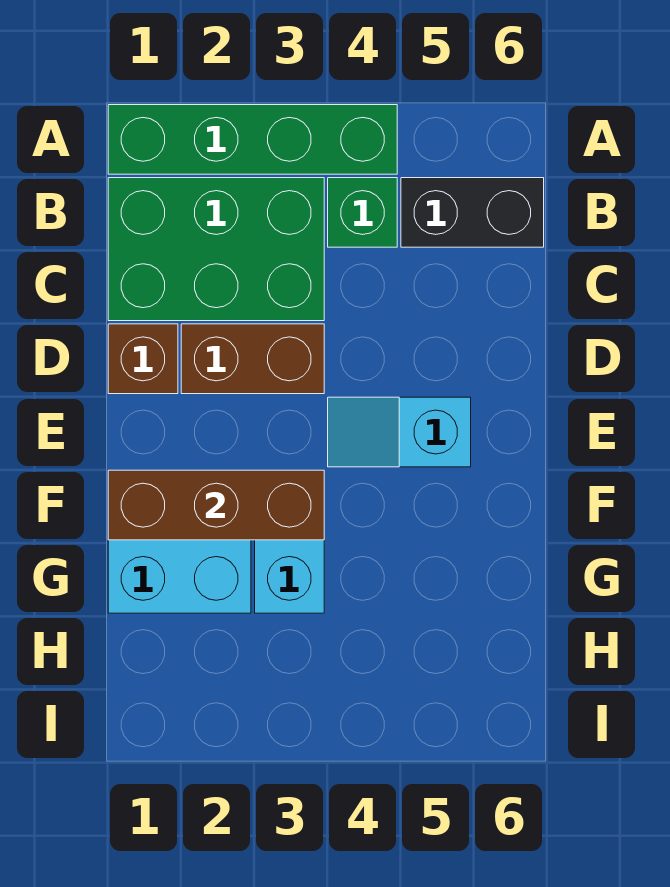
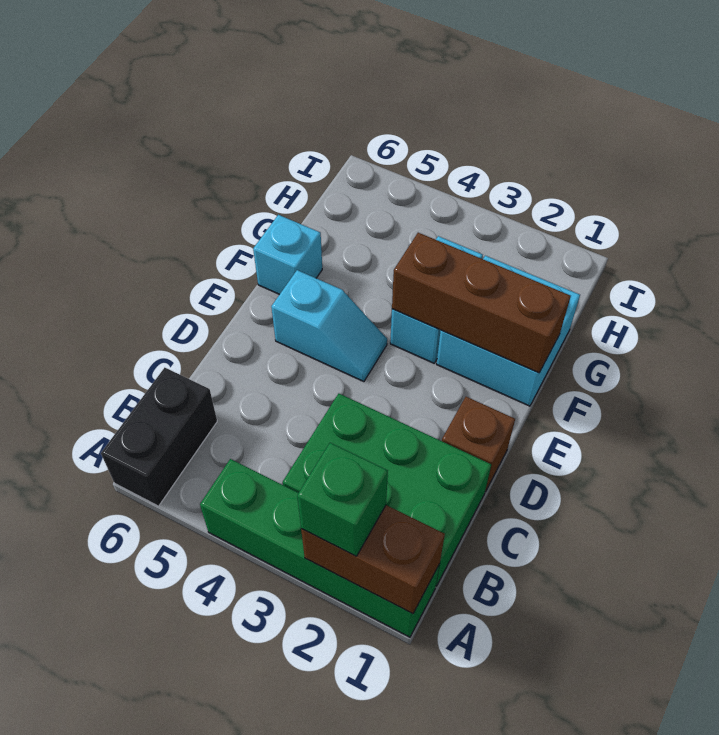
green 1x1 brick [328,178,397,247] -> green 1x1 brick moved to [297,443,388,556]
black 1x2 brick [401,178,544,247] -> black 1x2 brick turned to [101,368,217,506]
brown 1x2 brick [181,324,324,394] -> brown 1x2 brick moved to [301,505,445,614]
none -> cyan 1x1 brick [253,215,322,295]

